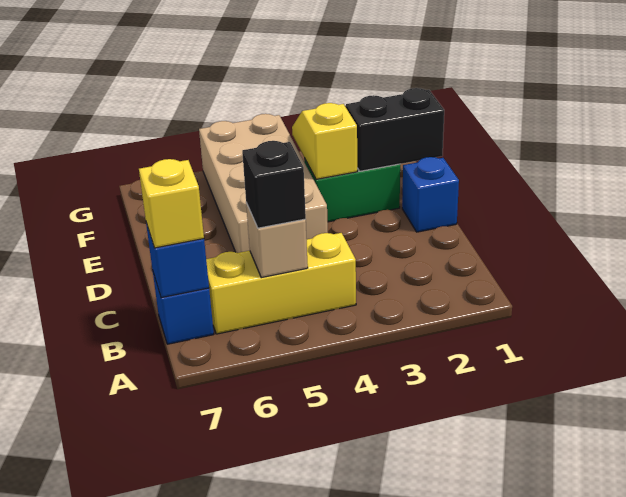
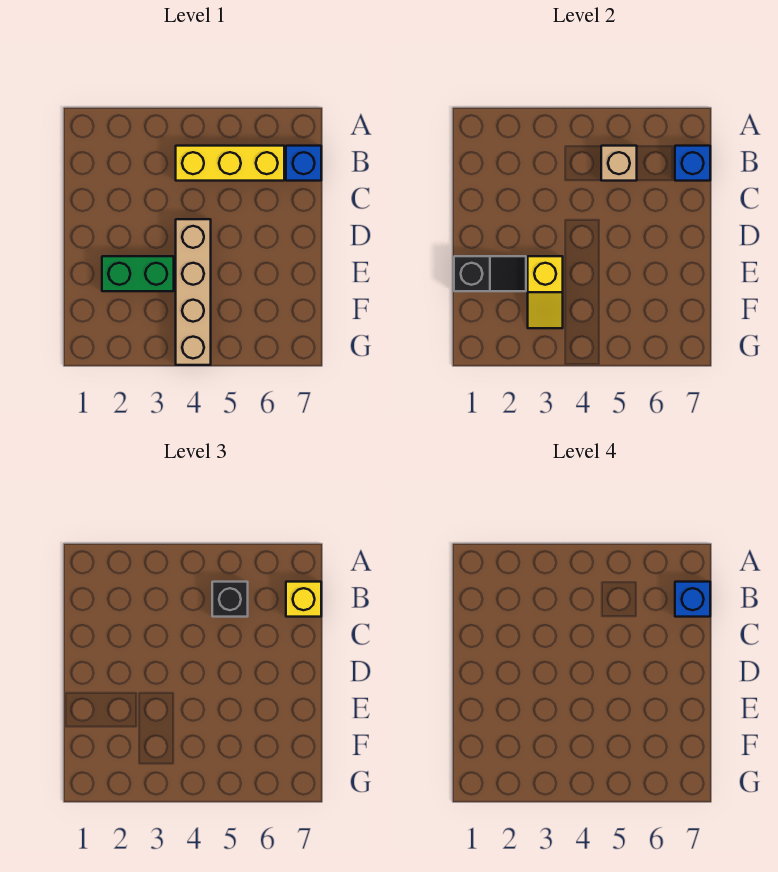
blue 1x1 brick [402,157,459,232] -> blue 1x1 brick moved to [675,582,710,617]
tan 2x4 brick [199,114,328,253] -> tan 1x4 brick [176,219,211,365]
black 1x2 brick [346,88,444,171] -> black 1x2 slope [454,256,526,291]

